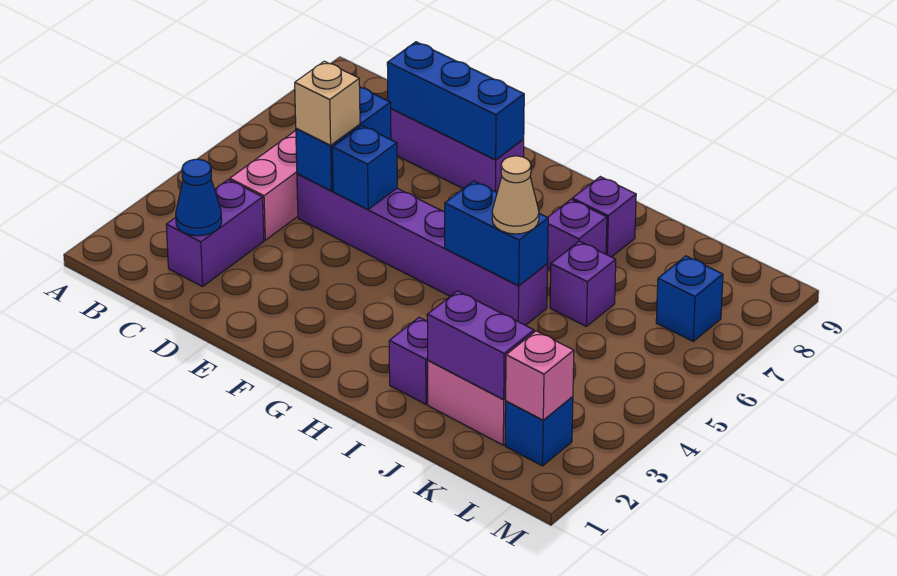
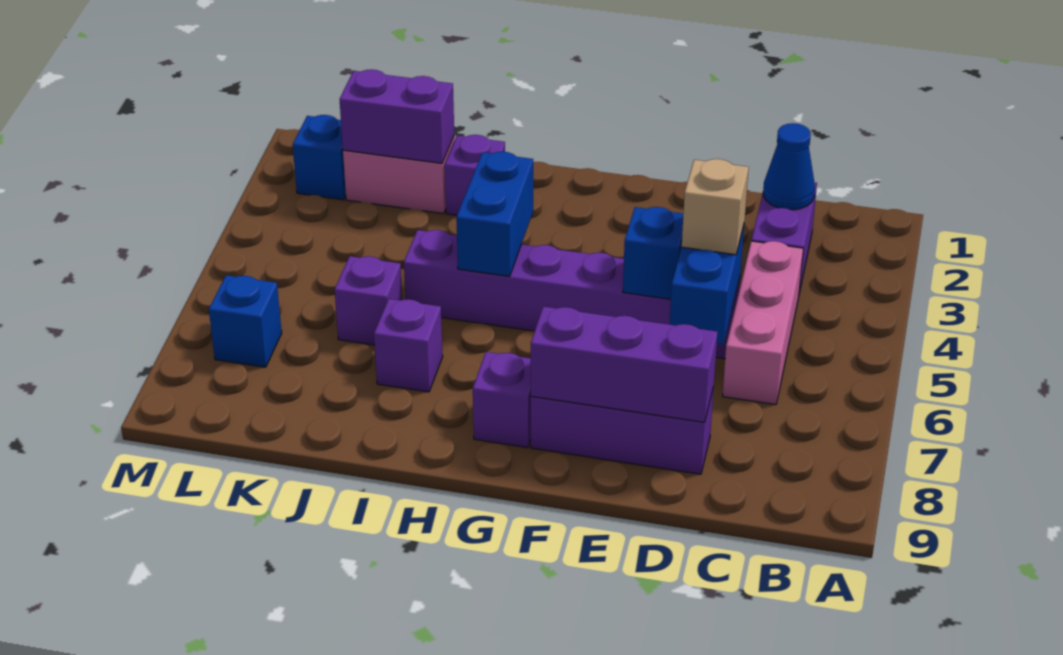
blue 1x3 brick [387,42,524,160] -> purple 1x3 brick [531,307,717,422]
blue 1x2 brick [445,181,548,286] -> blue 1x2 brick turned to [456,152,533,277]
tan 1x1 cone [492,156,539,234] -> none
purple 1x1 brick [572,177,636,257] -> purple 1x1 brick moved to [473,352,531,448]
pink 1x1 brick [505,331,574,420] -> none

